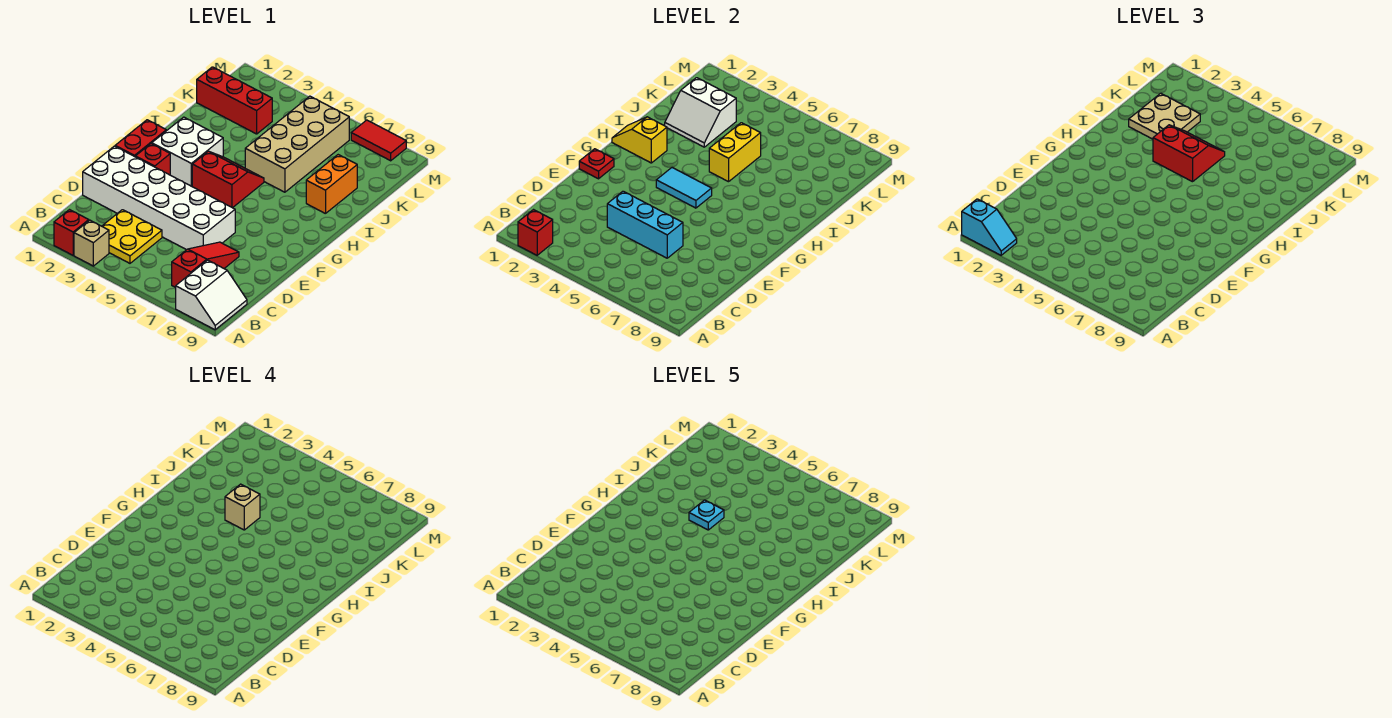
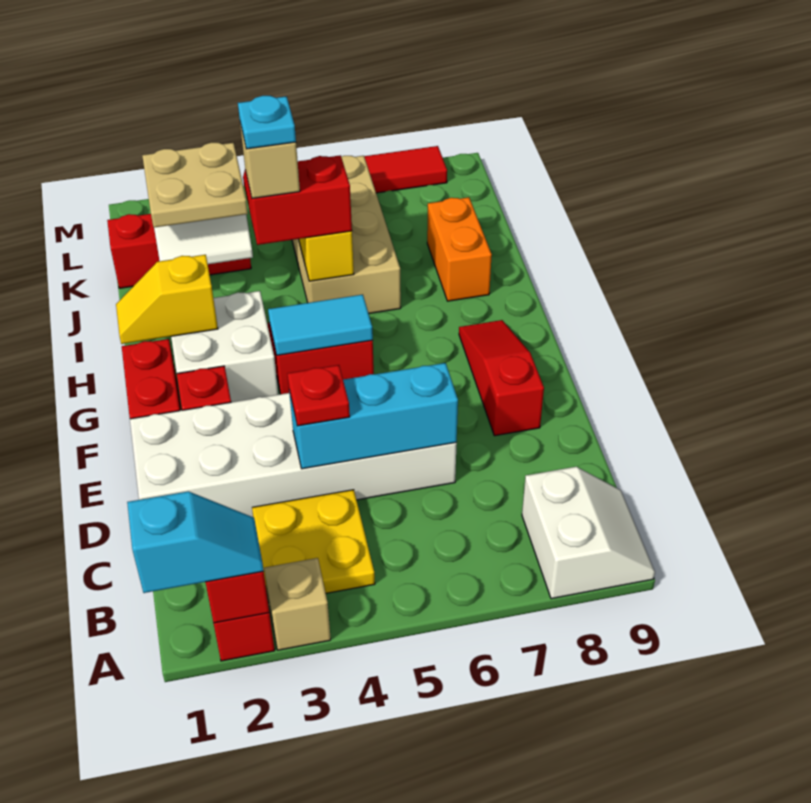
red 1x3 slope [172,242,239,287] -> red 1x3 slope moved to [459,320,544,436]
red 1x1 plate [579,149,614,179] -> red 1x1 plate moved to [288,365,350,426]

